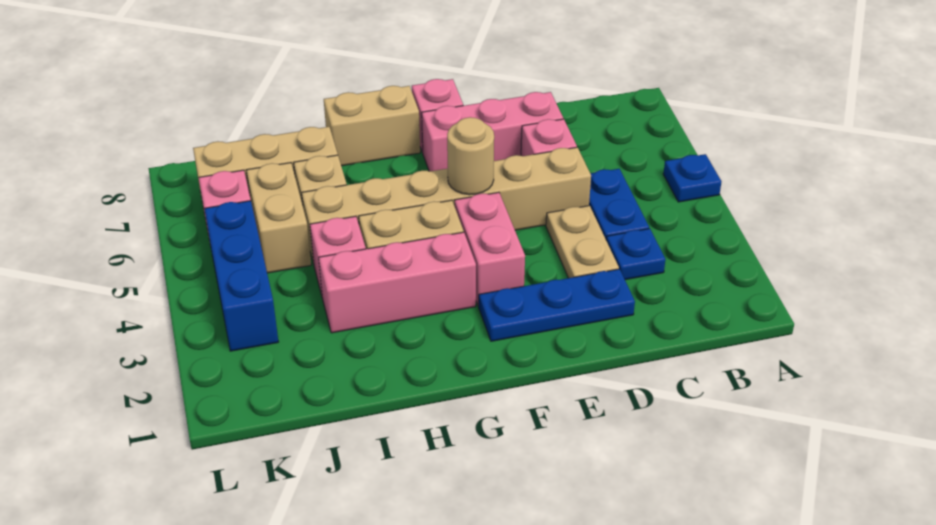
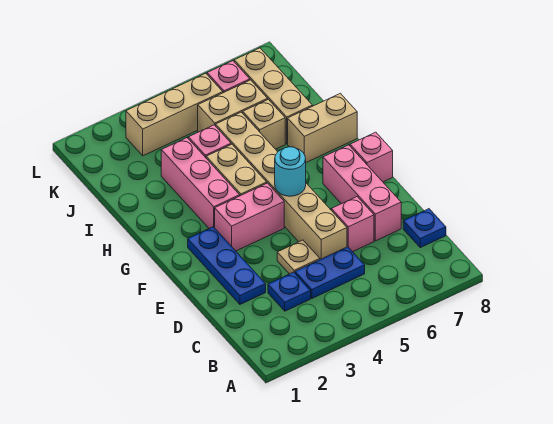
blue 1x1 plate [663,154,721,202] -> blue 1x1 plate moved to [403,209,446,248]
tan 1x2 plate [546,206,619,278] -> tan 1x1 plate [277,240,320,274]
tan 1x1 round brick [447,117,494,195] -> cyan 1x1 round brick [275,147,306,196]
tan 1x2 brick [324,86,420,166] -> tan 1x2 brick turned to [288,93,357,162]
blue 1x3 brick [204,201,278,351] -> tan 1x3 brick [126,73,223,156]

